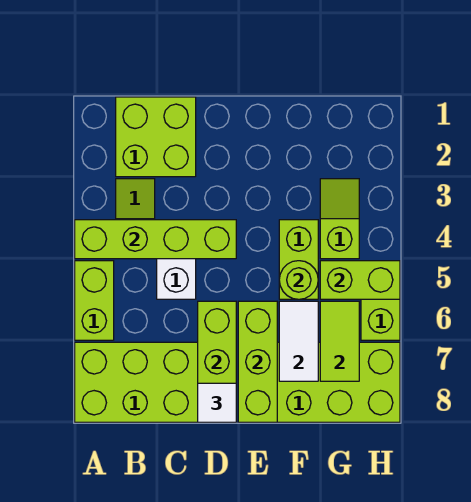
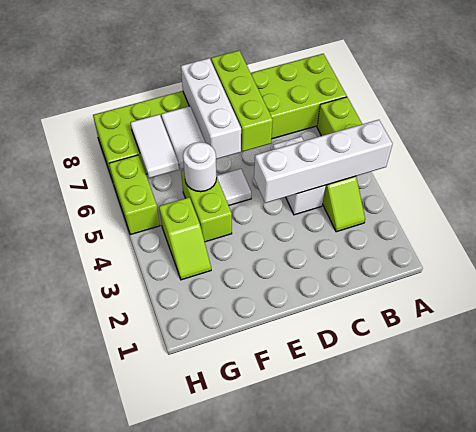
lime 1x4 brick [75,220,236,259] -> white 1x4 brick [254,120,393,203]
lime 2x2 brick [116,97,196,177] -> none
white 1x1 tile [198,383,236,422] -> white 1x1 tile moved to [216,169,251,205]
lime 1x3 brick [238,301,277,422] -> white 1x3 brick [181,58,241,159]
lime 1x1 round brick [279,261,318,299] -> white 1x1 round brick [183,142,217,192]
lime 1x2 brick [320,261,400,299] -> none
lime 1x2 tile [320,301,359,381] -> white 1x2 tile [130,114,179,178]

